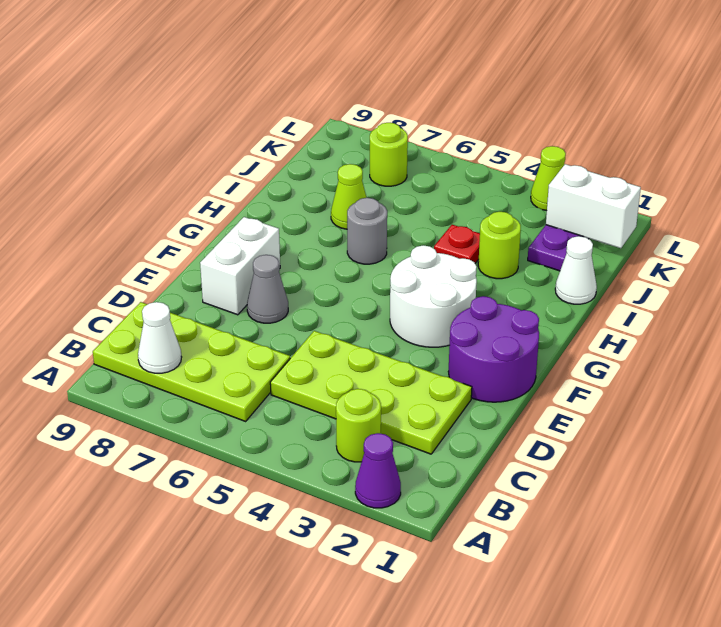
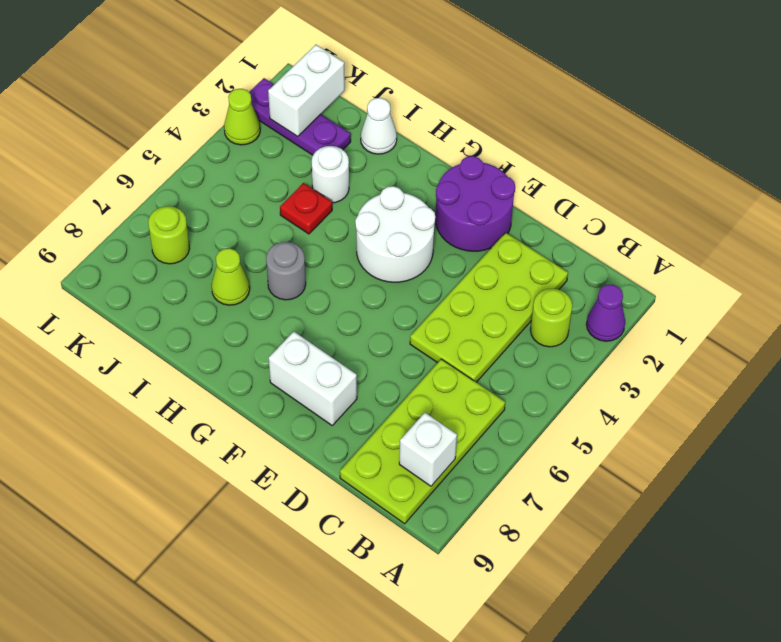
white 1x1 cone [138,302,182,373] -> white 1x1 brick [399,413,457,486]
grey 1x1 cone [247,255,288,323] -> none
lime 1x1 round brick [478,212,521,279] -> white 1x1 round brick [312,146,349,203]

